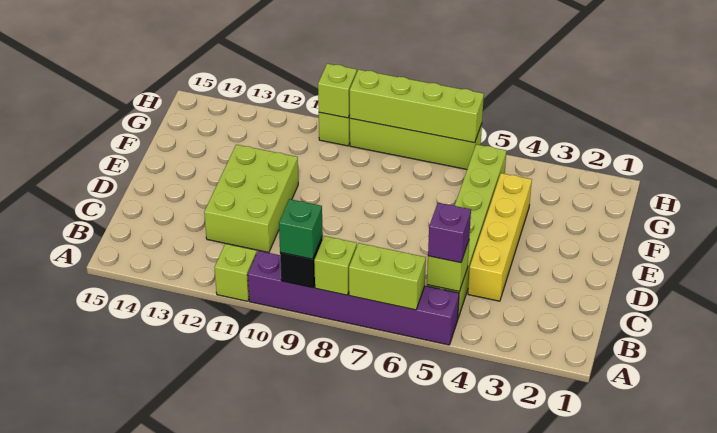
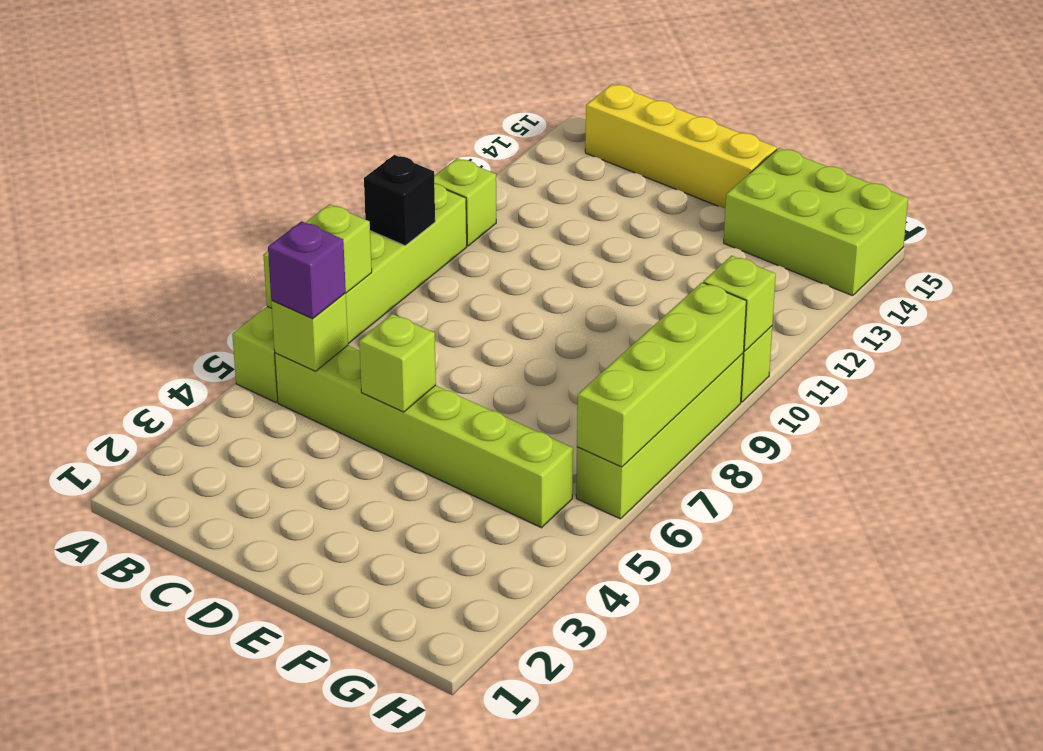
purple 1x6 brick [248,251,459,345] -> lime 1x6 brick [232,184,467,403]
lime 1x1 brick [314,236,357,295] -> lime 1x1 brick moved to [359,314,436,412]
green 1x1 brick [279,199,323,259] -> none
yellow 1x4 brick [468,173,532,301] -> yellow 1x4 brick moved to [585,84,777,208]
lime 2x3 brick [204,145,298,253] -> lime 2x3 brick moved to [724,148,908,296]

